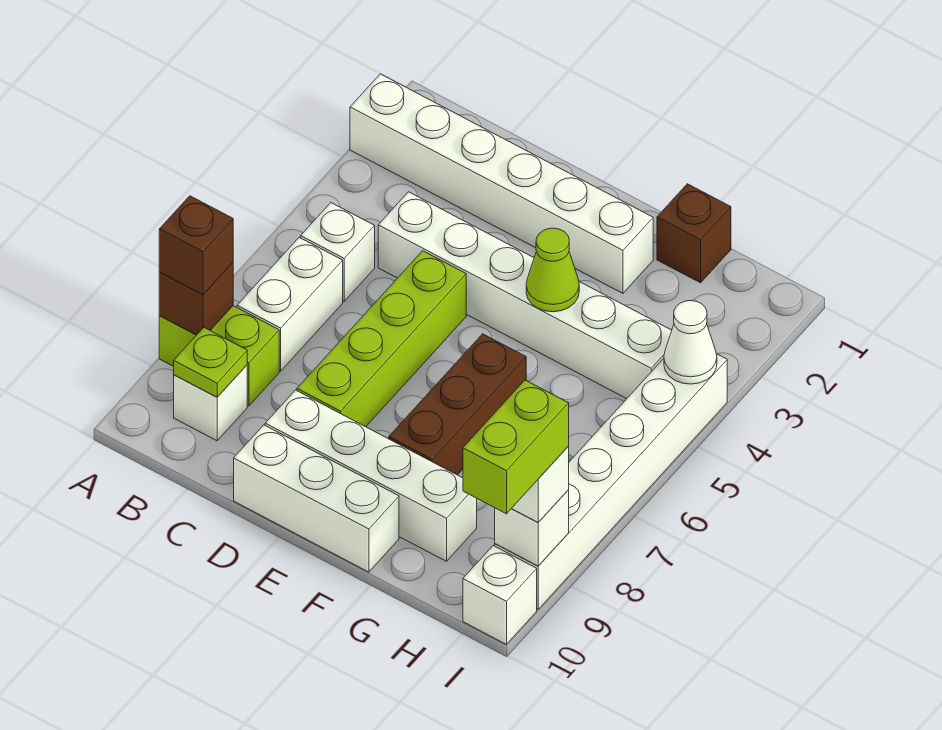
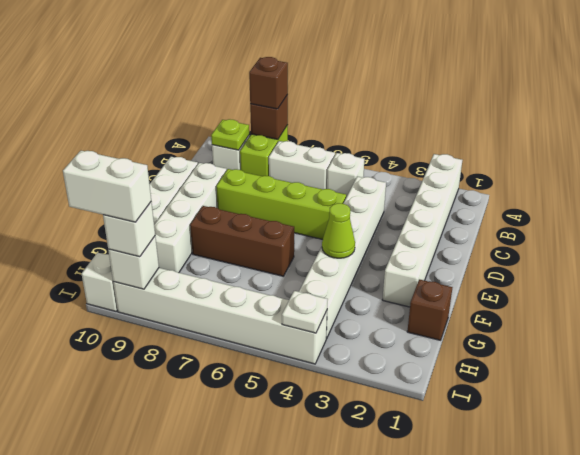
white 1x1 cone [664,301,717,384] -> white 1x1 plate [282,291,328,333]
lime 1x2 brick [463,380,569,514] -> white 1x2 brick [63,151,151,222]

